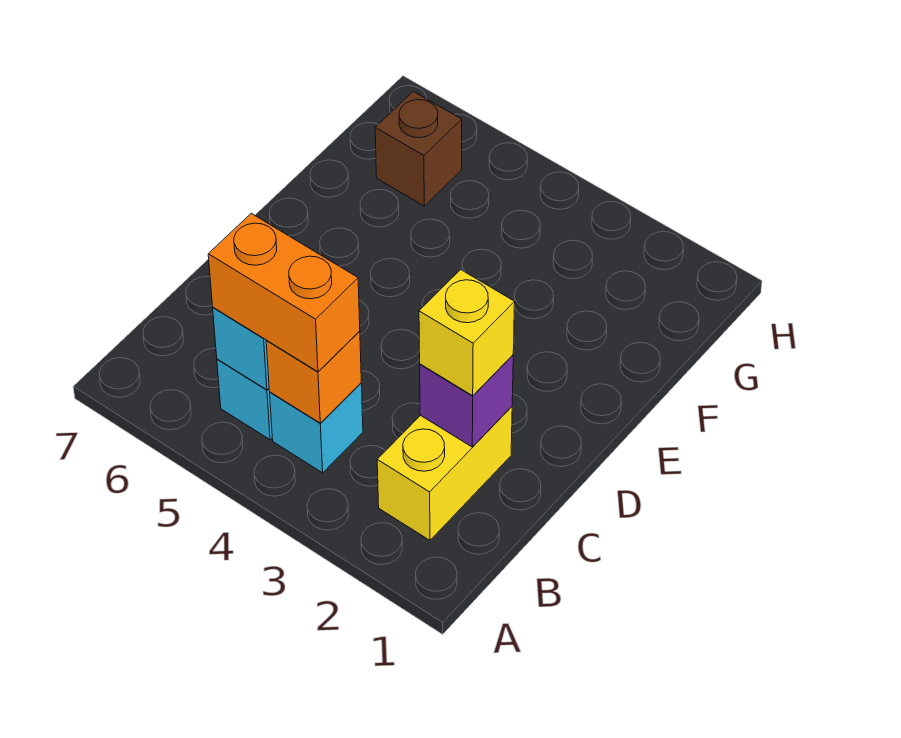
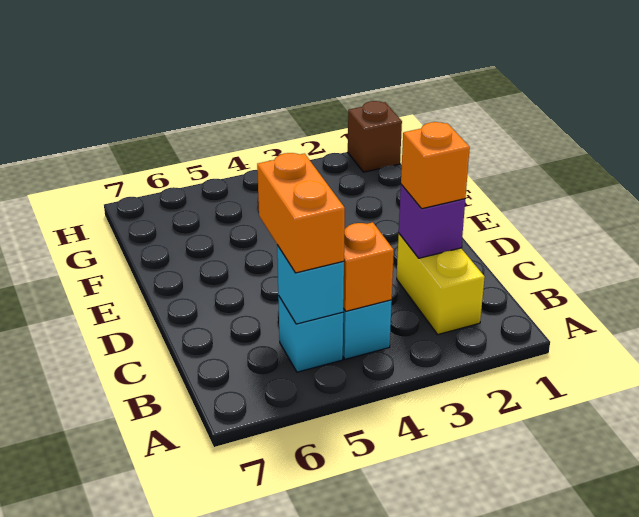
orange 1x2 brick [208,213,360,372] -> orange 1x2 brick turned to [257,153,345,273]
yellow 1x1 brick [419,270,515,396] -> orange 1x1 brick [401,122,470,209]
brown 1x1 brick [375,91,462,206] -> brown 1x1 brick moved to [348,101,402,172]

